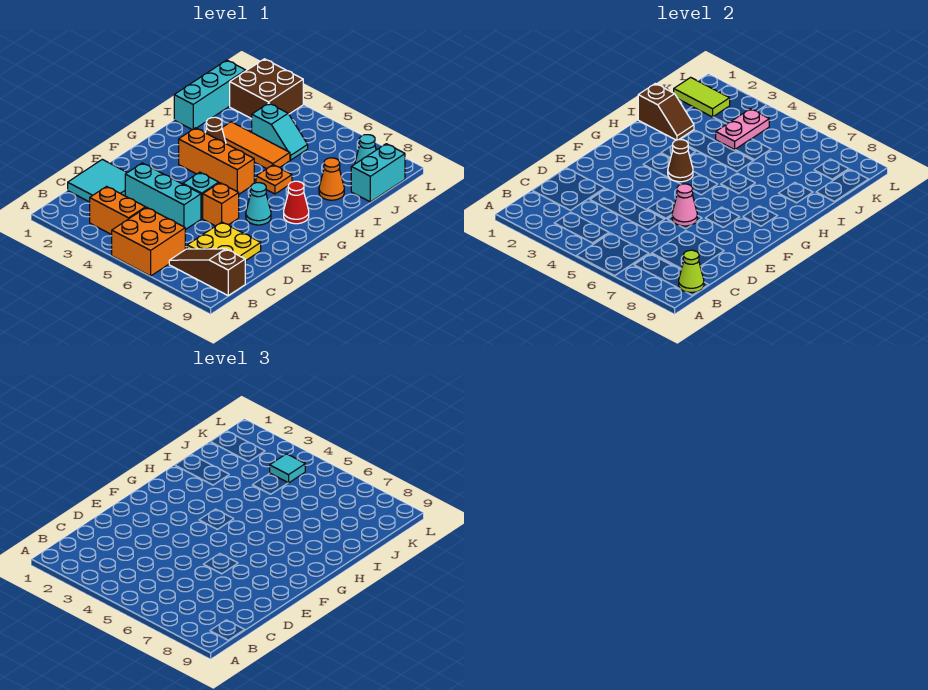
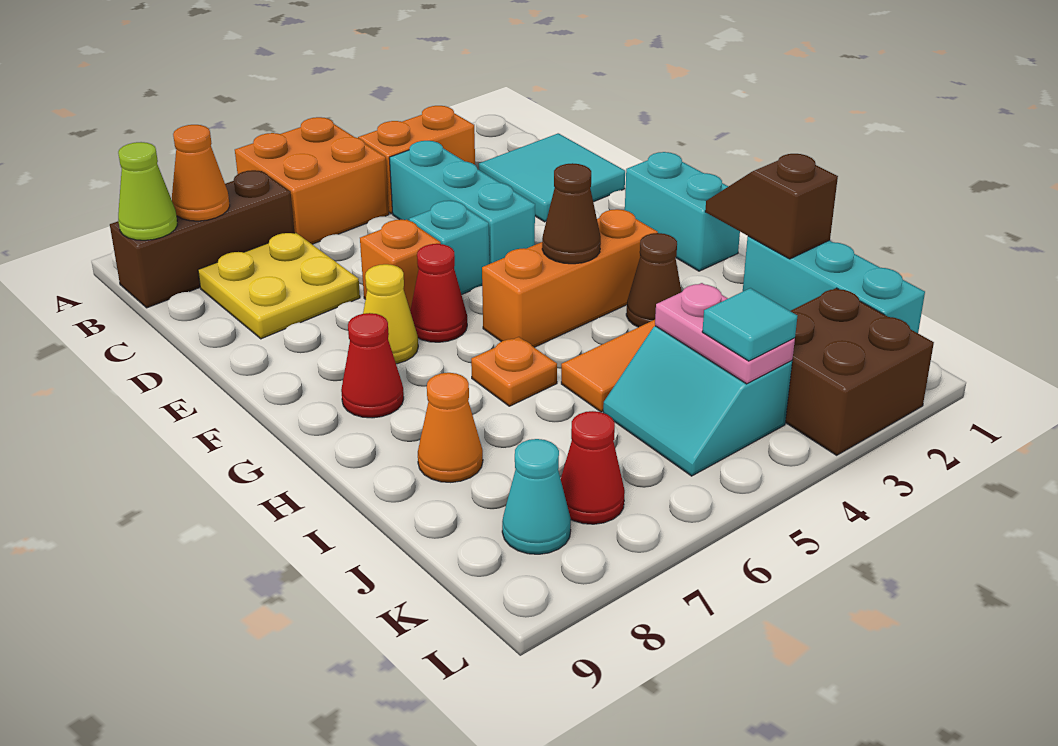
brown 1x3 slope [169,249,245,295] -> brown 1x3 brick [110,170,295,308]
none -> orange 1x1 cone [172,125,230,221]
cyan 1x3 brick [125,163,201,230] -> cyan 1x3 brick turned to [389,141,535,264]
pink 1x1 cone [672,184,697,226] -> none
none -> red 1x1 cone [410,244,467,342]
cyan 1x1 cone [246,183,271,225] -> yellow 1x1 cone [363,264,418,364]
brown 1x2 slope [638,84,694,140] -> brown 1x2 slope turned to [705,154,838,259]
cyan 1x2 slope [252,103,308,160] -> cyan 2x2 slope [603,326,792,476]
cyan 1x2 brick [351,144,405,202] -> cyan 1x2 brick moved to [625,152,740,271]
lime 1x2 tile [674,77,730,117] -> none
none -> red 1x1 cone [561,411,625,524]

